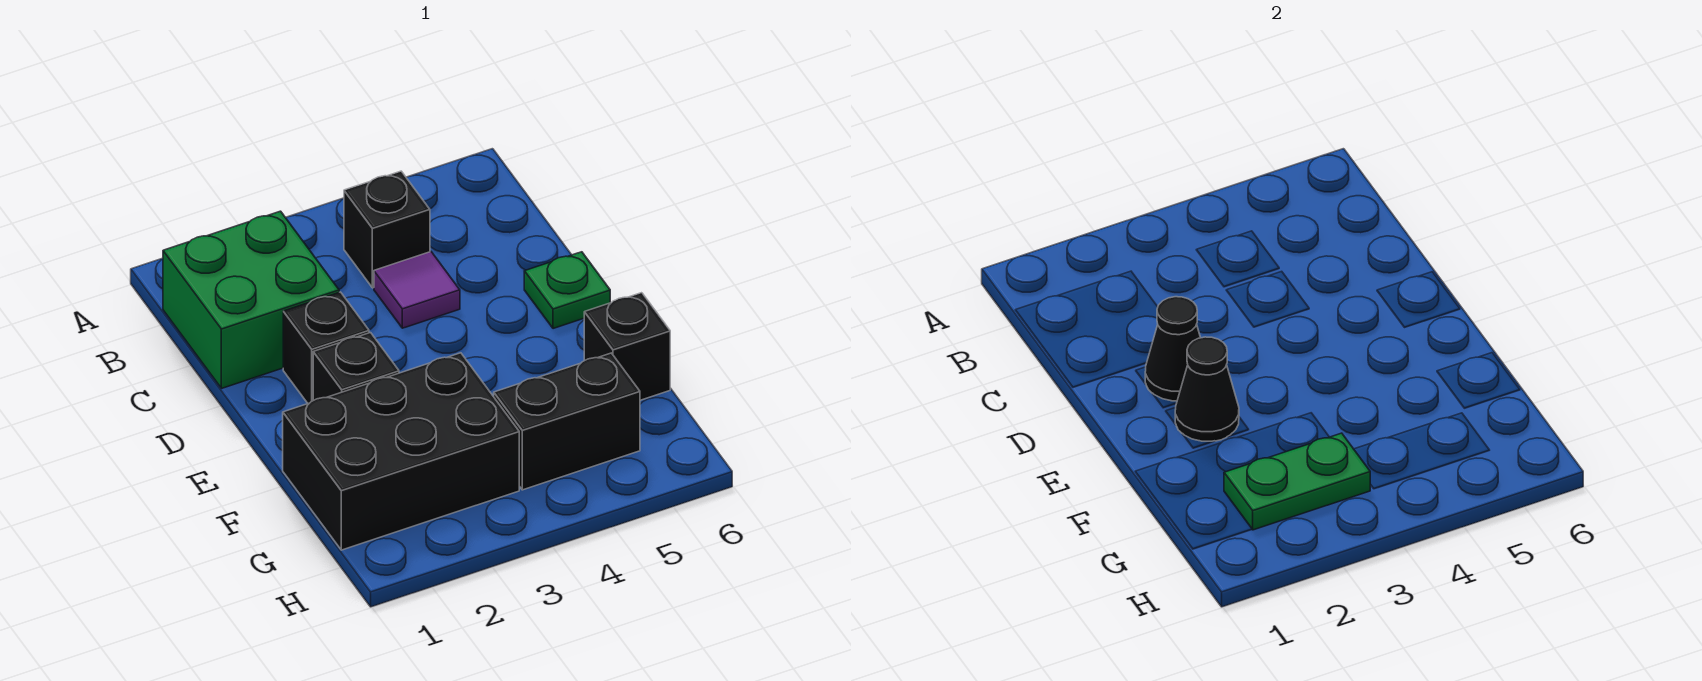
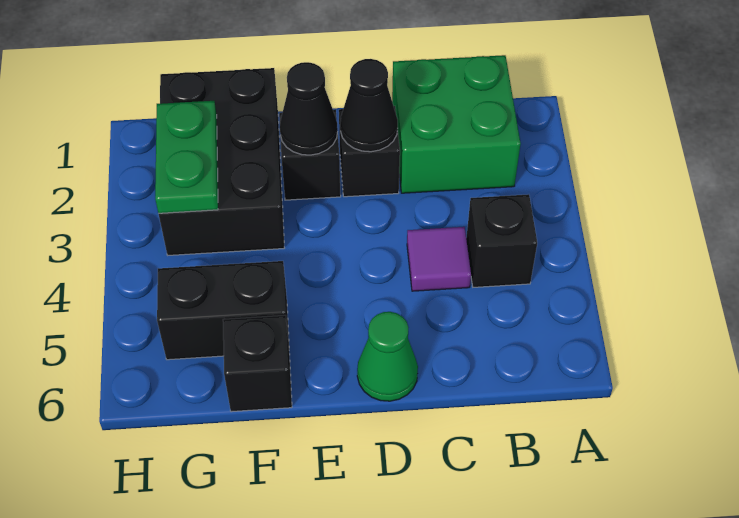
green 1x1 plate [524,252,610,329] -> green 1x1 cone [357,312,418,401]
black 1x2 brick [494,353,640,490] -> black 1x2 brick turned to [157,261,289,360]

